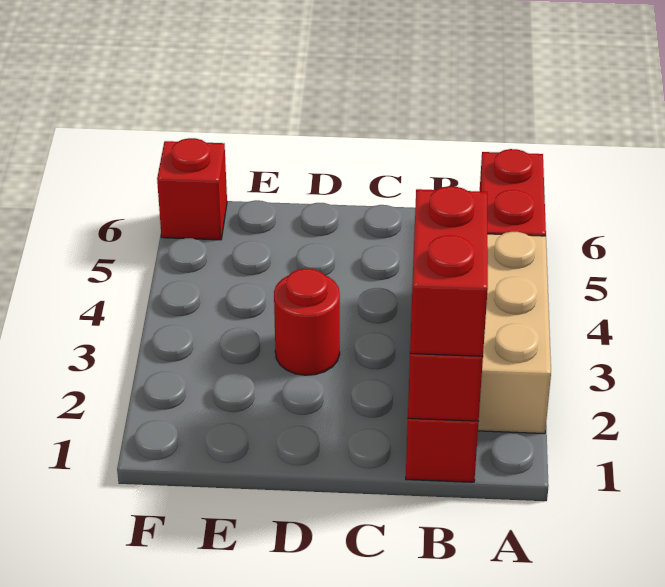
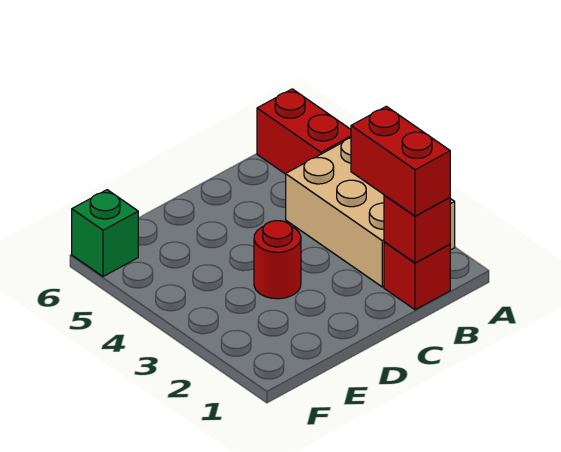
red 1x1 brick [157,138,227,240] -> green 1x1 brick [72,190,138,276]

